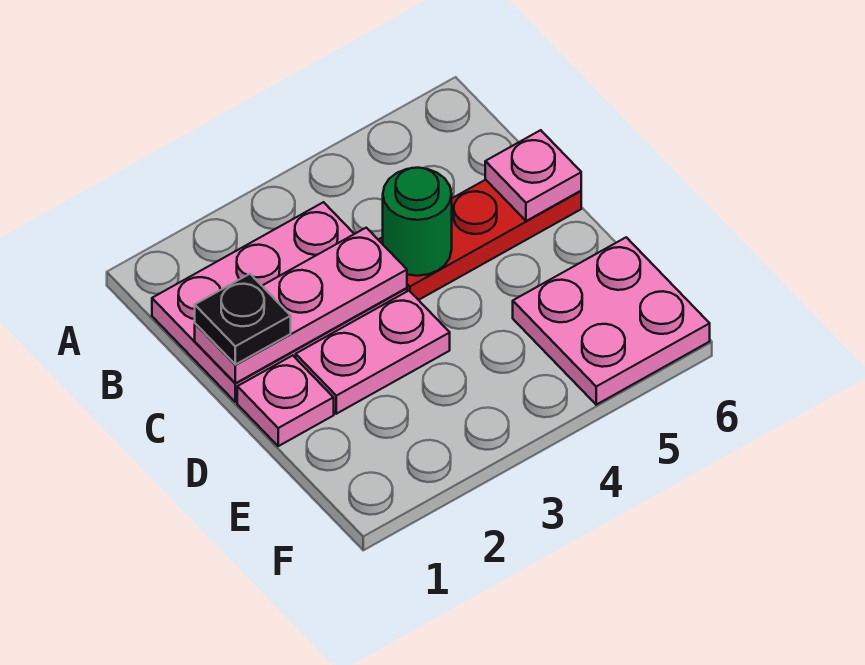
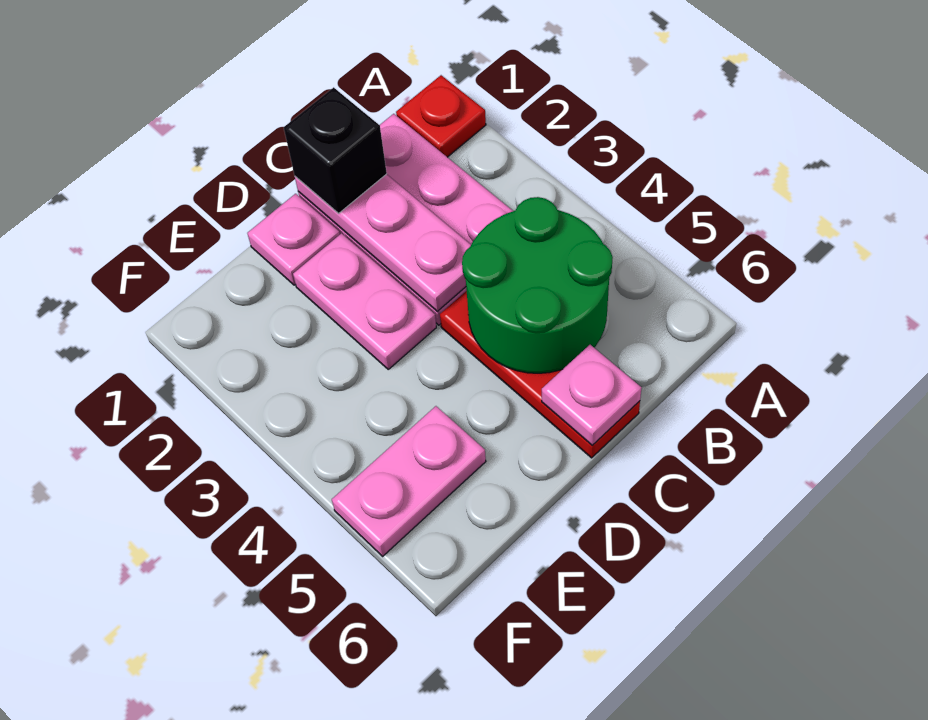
none -> red 1x1 plate [396,75,486,157]
black 1x1 plate [195,274,291,365] -> black 1x1 brick [284,87,387,214]
green 1x1 round brick [383,168,452,276] -> green 2x2 round brick [462,197,613,373]
pink 2x2 plate [513,237,710,405] -> pink 1x2 plate [332,406,486,556]

